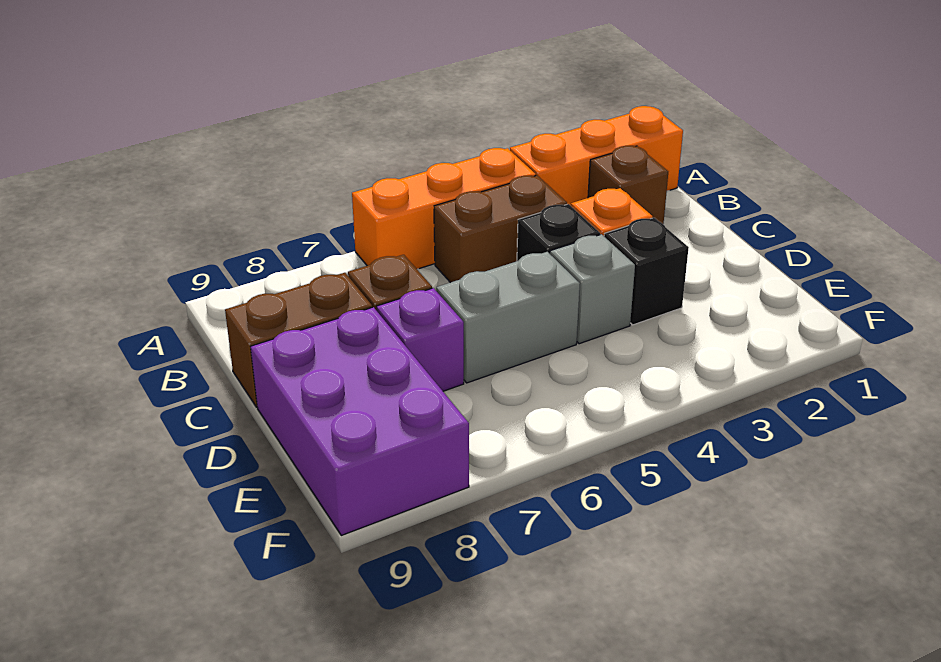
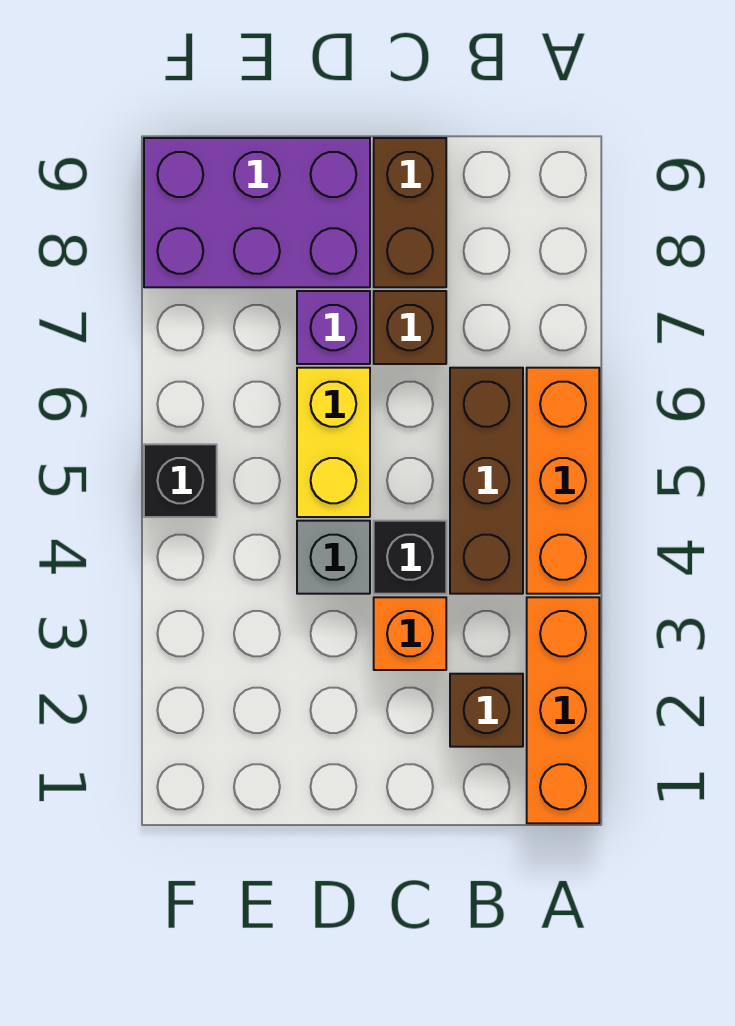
brown 1x2 brick [434,176,567,283] -> brown 1x3 brick [450,368,523,594]
black 1x1 brick [604,218,689,325] -> black 1x1 brick moved to [144,444,217,517]
grey 1x2 brick [436,252,580,383] -> yellow 1x2 brick [297,368,370,517]

